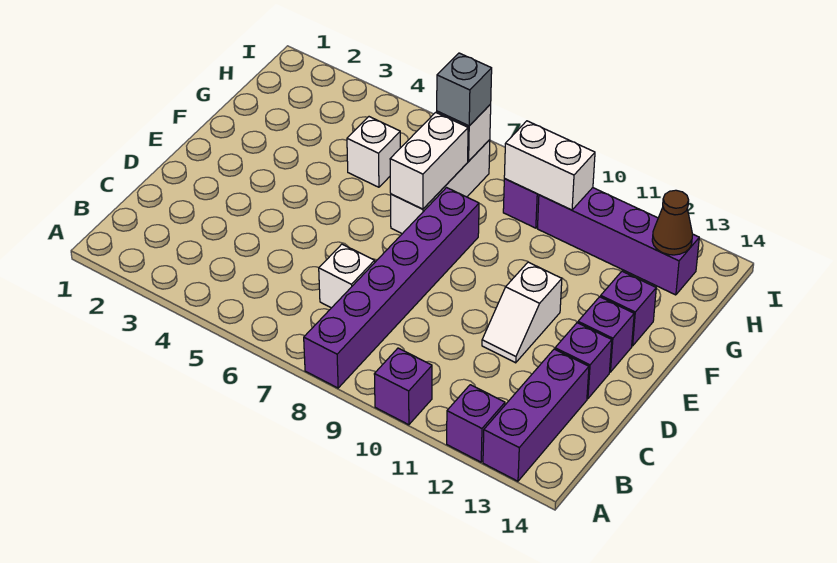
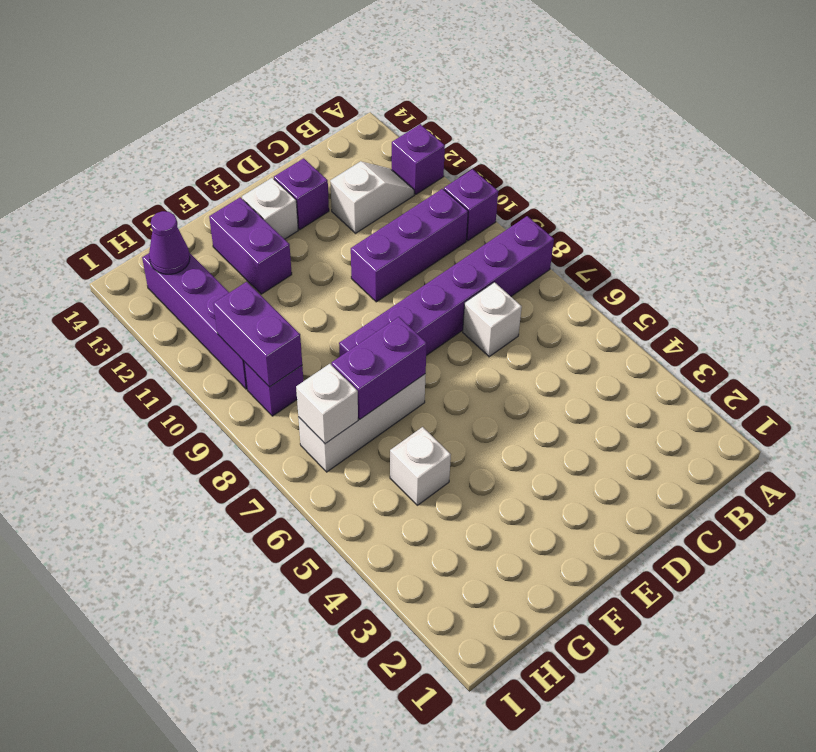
purple 1x3 brick [483,349,589,481] -> purple 1x3 brick moved to [351,189,468,302]
white 1x2 slope [482,262,562,363] -> white 1x2 slope moved to [330,161,414,233]
purple 1x1 brick [578,297,634,372] -> white 1x1 brick [242,178,298,239]
white 1x2 brick [390,112,468,209] -> purple 1x2 brick [332,317,427,419]
purple 1x1 brick [601,271,656,346] -> purple 1x2 brick [209,197,292,294]
grey 1x1 brick [437,53,492,126] -> none
white 1x2 brick [504,121,595,210] -> purple 1x2 brick [213,282,302,387]
brown 1x1 cone [652,190,693,255] -> purple 1x1 cone [149,211,190,274]

